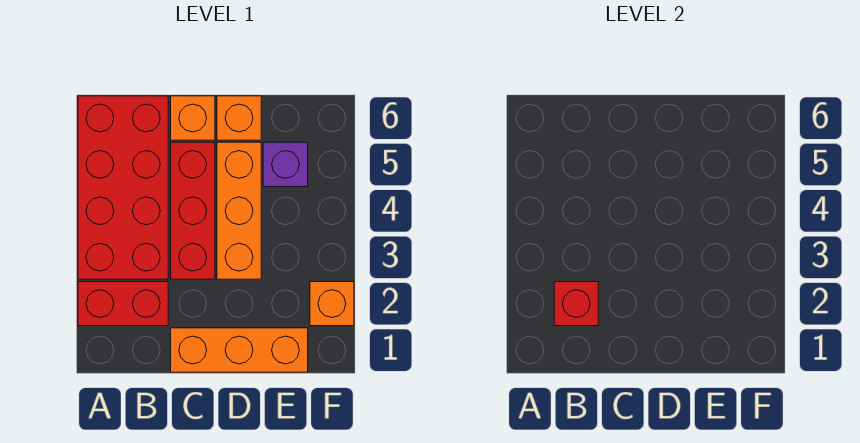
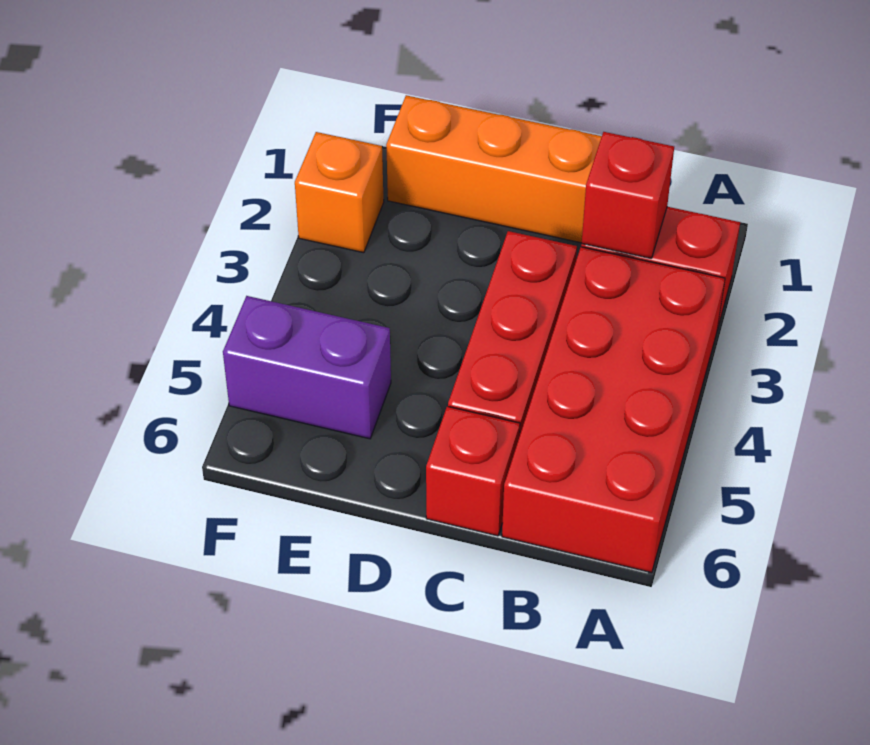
orange 1x1 brick [171,96,215,140] -> red 1x1 brick [426,406,520,536]
orange 1x3 brick [217,142,261,279] -> none
orange 1x1 brick [217,96,261,140] -> none
purple 1x1 brick [263,142,308,187] -> purple 1x2 brick [223,296,391,439]

